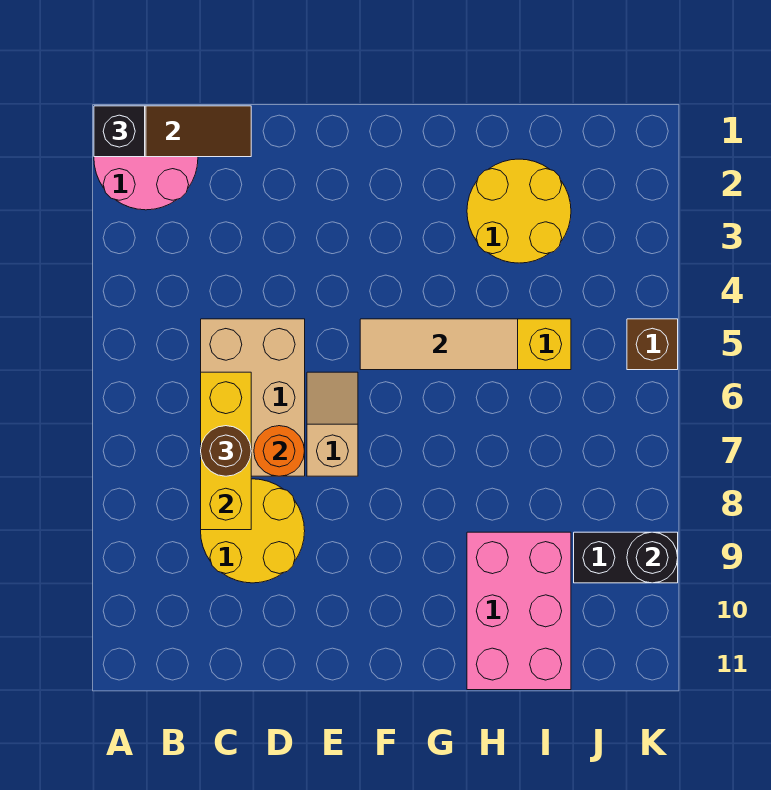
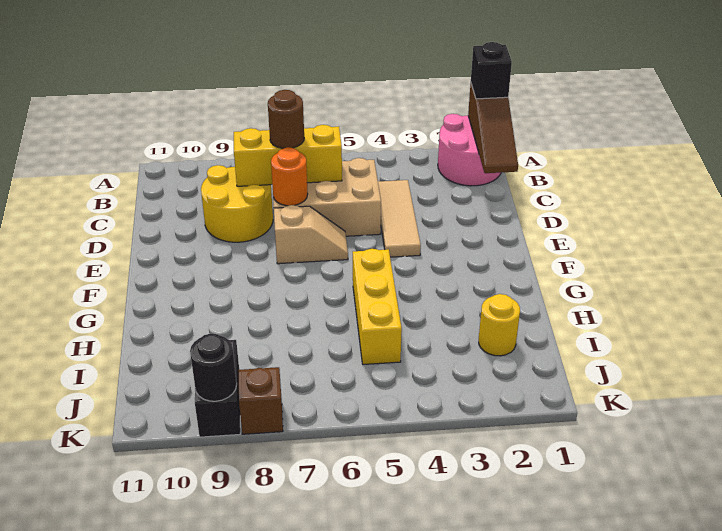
tan 1x3 tile [360,319,518,370] -> tan 1x3 tile moved to [378,180,421,257]
yellow 2x2 round brick [467,159,571,263] -> yellow 1x1 round brick [479,294,520,356]
pink 2x3 brick [467,532,571,690] -> none
brown 1x1 brick [627,319,678,370] -> brown 1x1 brick moved to [239,367,283,434]

